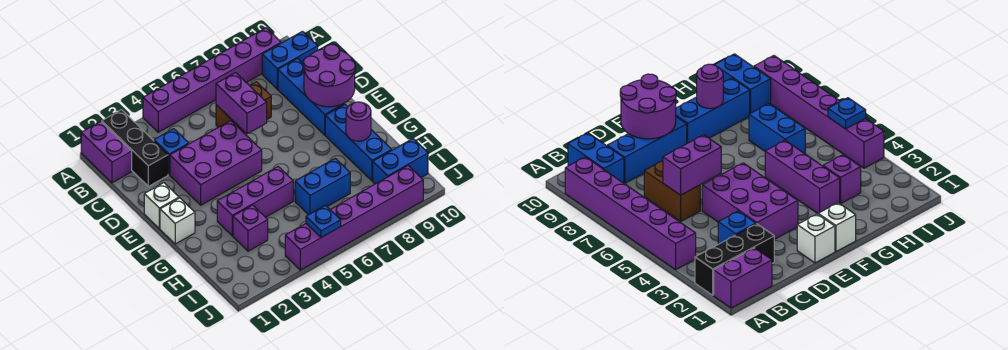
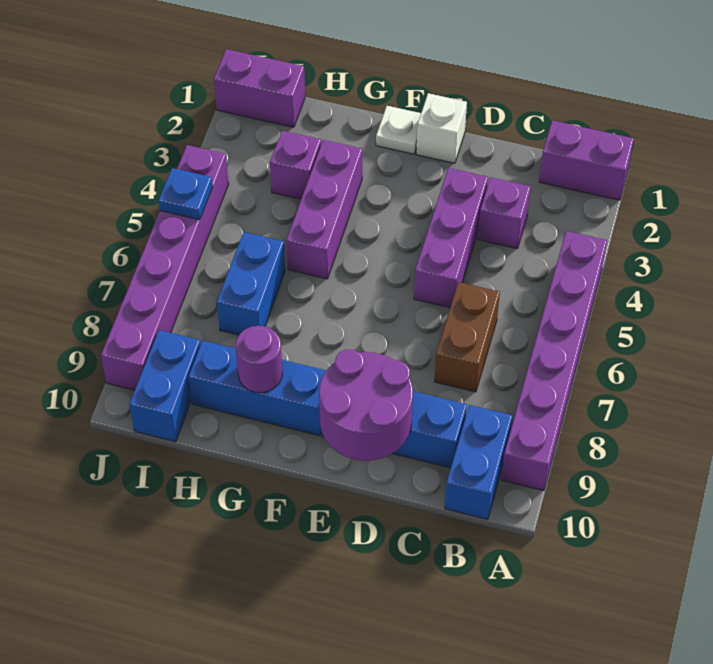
black 1x3 brick [102,110,168,186] -> none
blue 1x1 brick [154,129,189,175] -> purple 1x1 brick [478,177,530,249]
purple 1x2 brick [216,73,267,134] -> purple 1x2 brick moved to [214,49,305,127]
purple 2x3 brick [170,121,262,205] -> purple 1x3 brick [414,168,488,308]
white 1x1 brick [160,198,195,244] -> white 1x1 plate [376,106,421,154]

